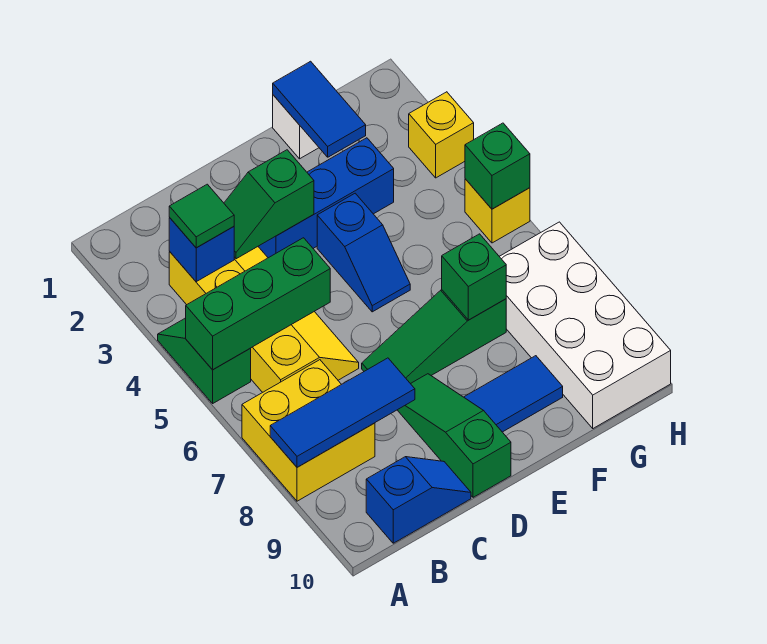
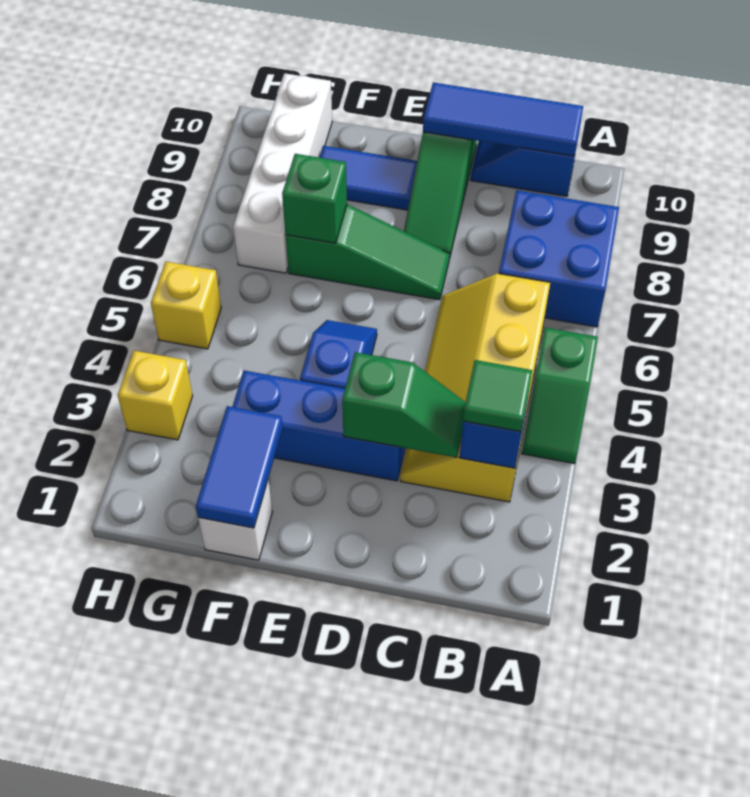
green 1x3 brick [186,238,330,370] -> none
yellow 2x2 brick [242,360,375,501] -> blue 2x2 brick [499,190,619,327]
blue 1x3 tile [270,358,415,467] -> blue 1x3 tile moved to [423,82,583,156]
white 2x4 brick [499,222,671,428] -> white 1x4 brick [233,73,332,273]
green 1x1 brick [465,123,530,209] -> none

